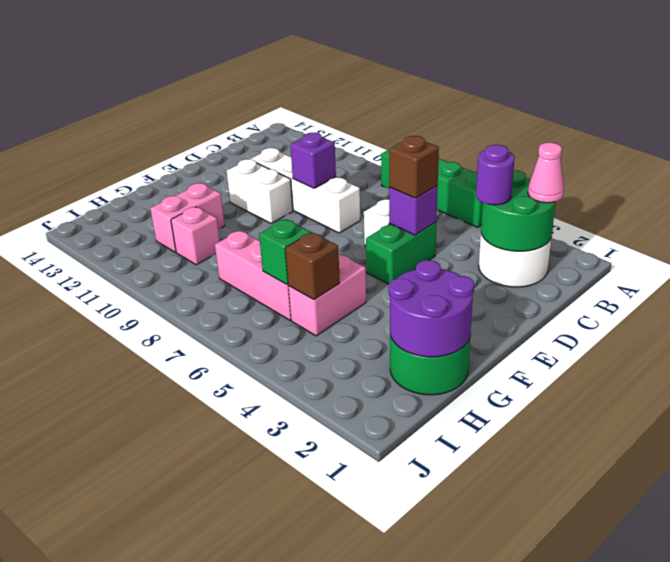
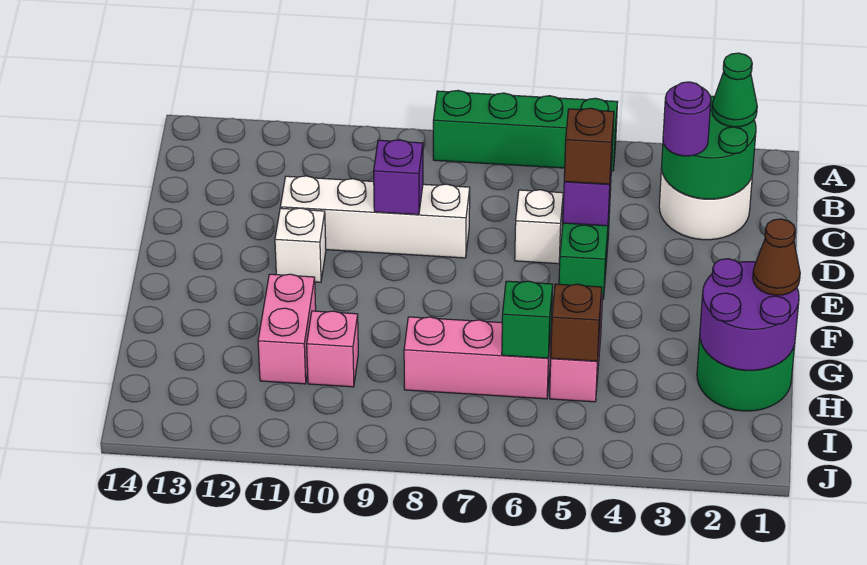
pink 1x1 cone [528,143,564,203] -> green 1x1 cone [712,53,757,127]
white 1x2 brick [227,159,293,223] -> white 1x1 brick [275,208,326,282]
none -> brown 1x1 cone [753,219,800,295]

